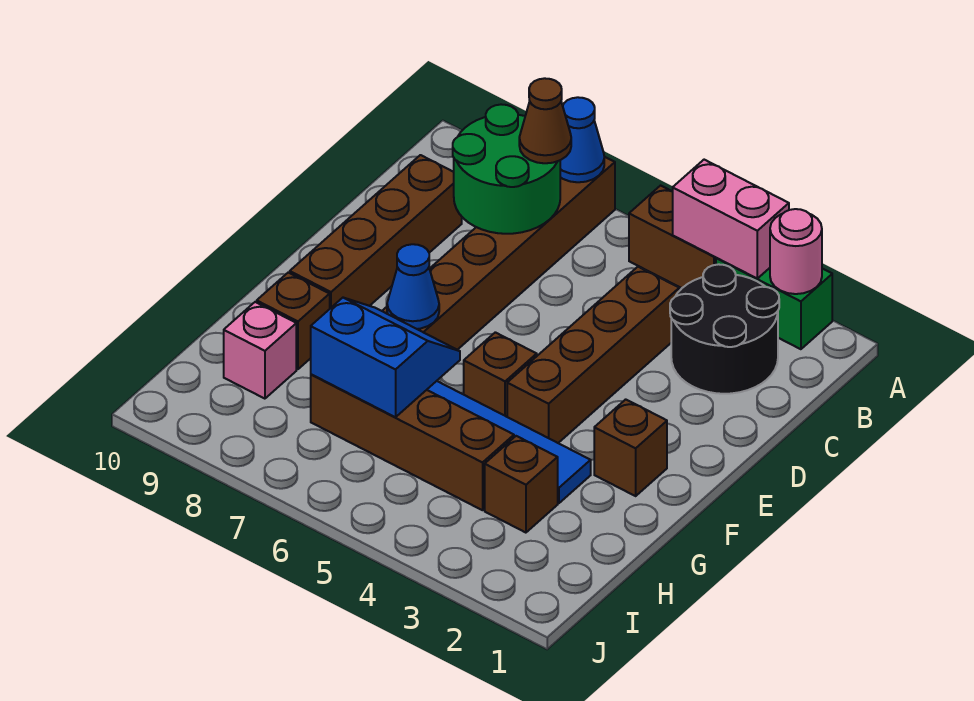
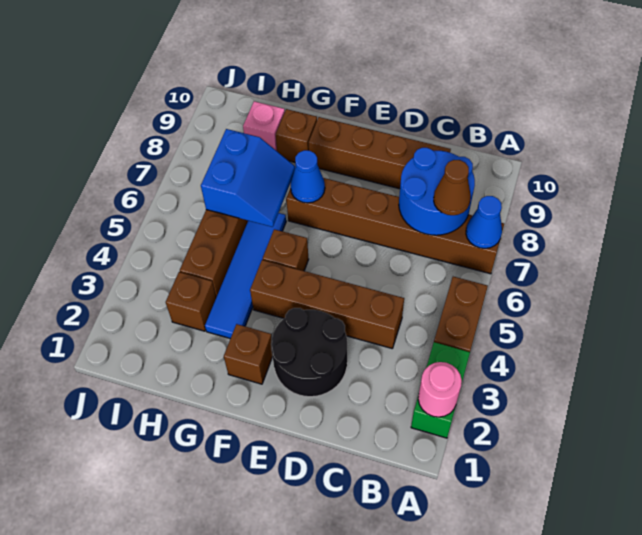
pink 1x2 brick [673,160,789,278] -> none
black 2x2 round brick [670,264,779,394] -> black 2x2 round brick moved to [271,308,347,397]
green 2x2 round brick [453,104,560,234] -> blue 2x2 round brick [399,148,475,235]

